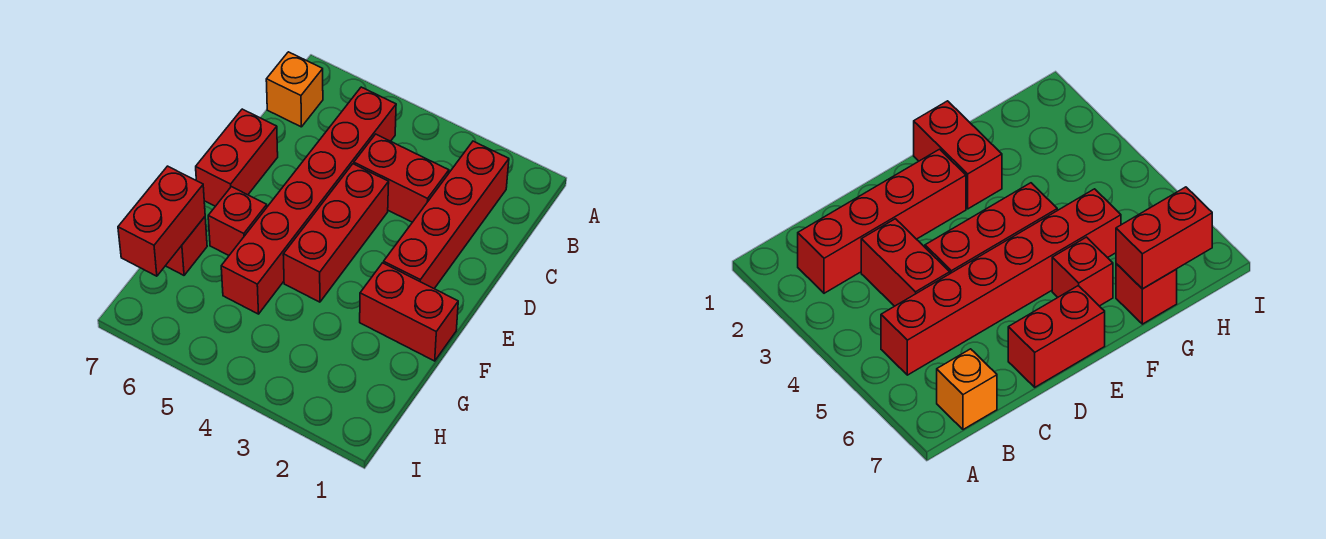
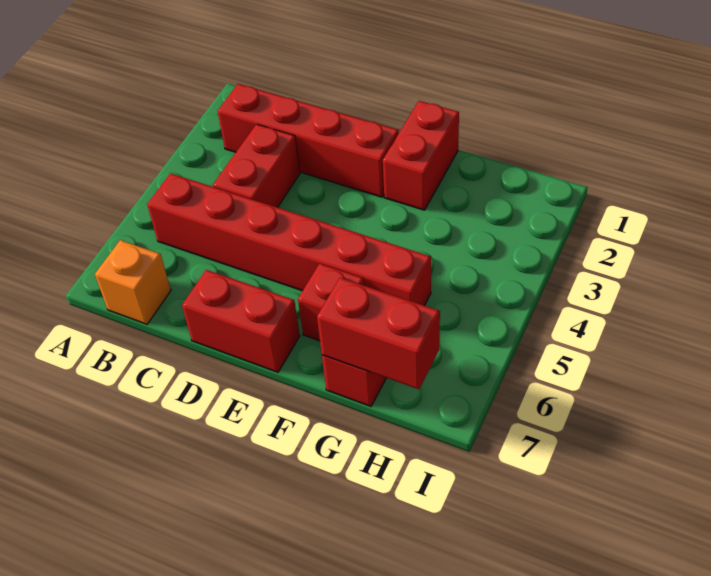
red 1x3 brick [283,164,389,302] -> none

